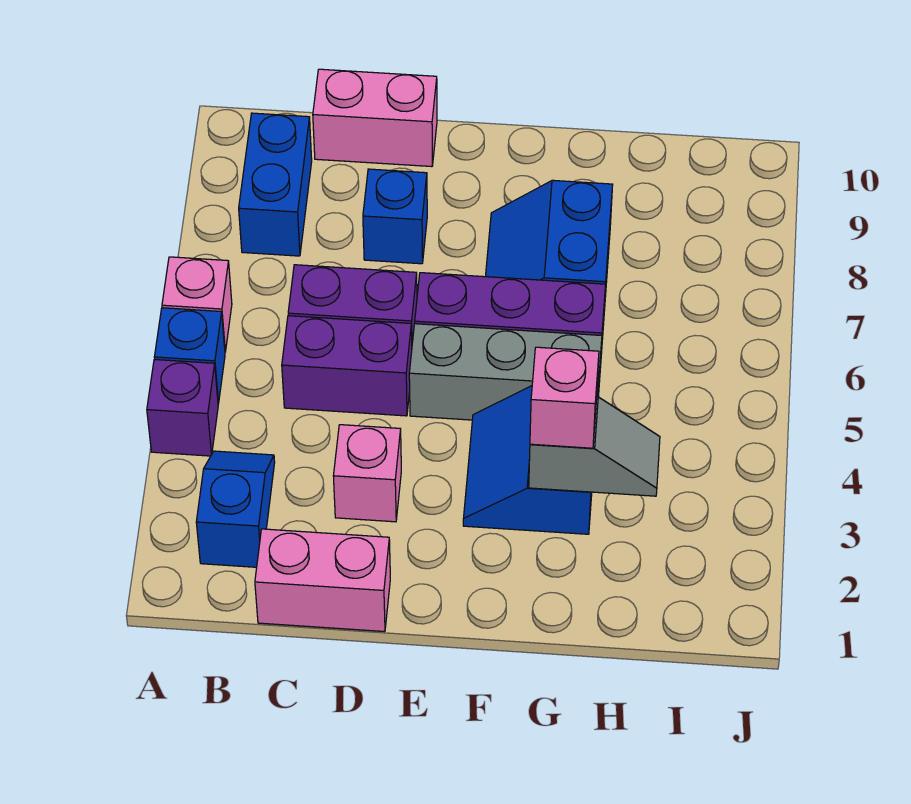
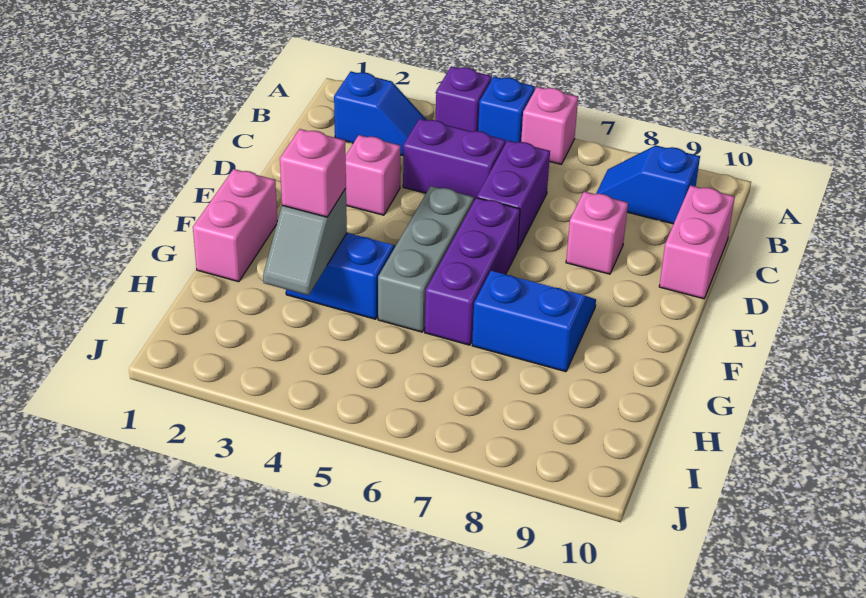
blue 1x2 brick [239,113,312,256] -> blue 1x2 slope [596,145,700,224]
pink 1x2 brick [255,529,390,632] -> pink 1x2 brick moved to [193,169,277,282]
purple 1x2 brick [282,316,412,416] -> purple 1x2 brick turned to [403,119,505,201]
blue 1x1 brick [363,169,427,264] -> pink 1x1 brick [566,192,628,274]

